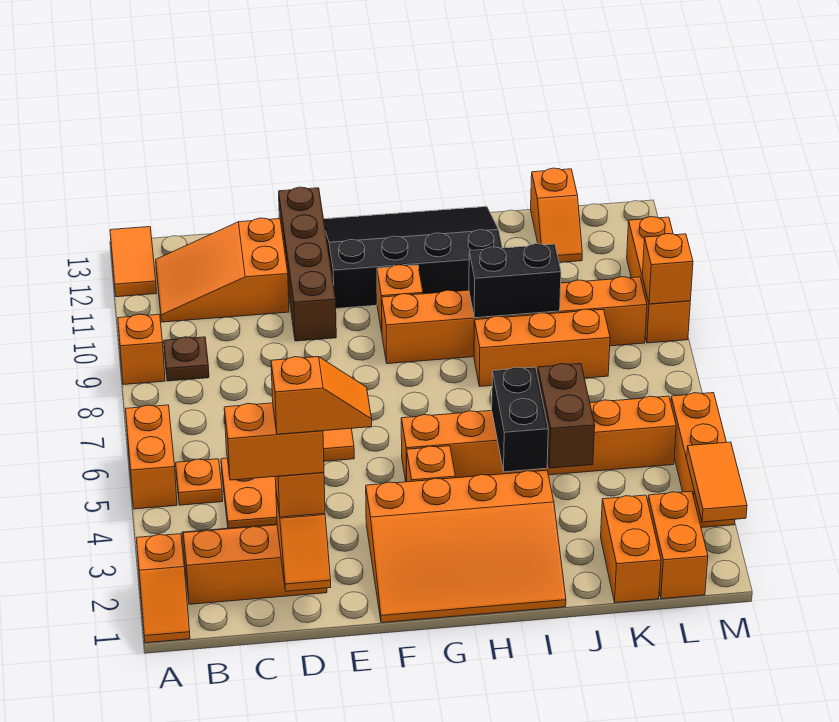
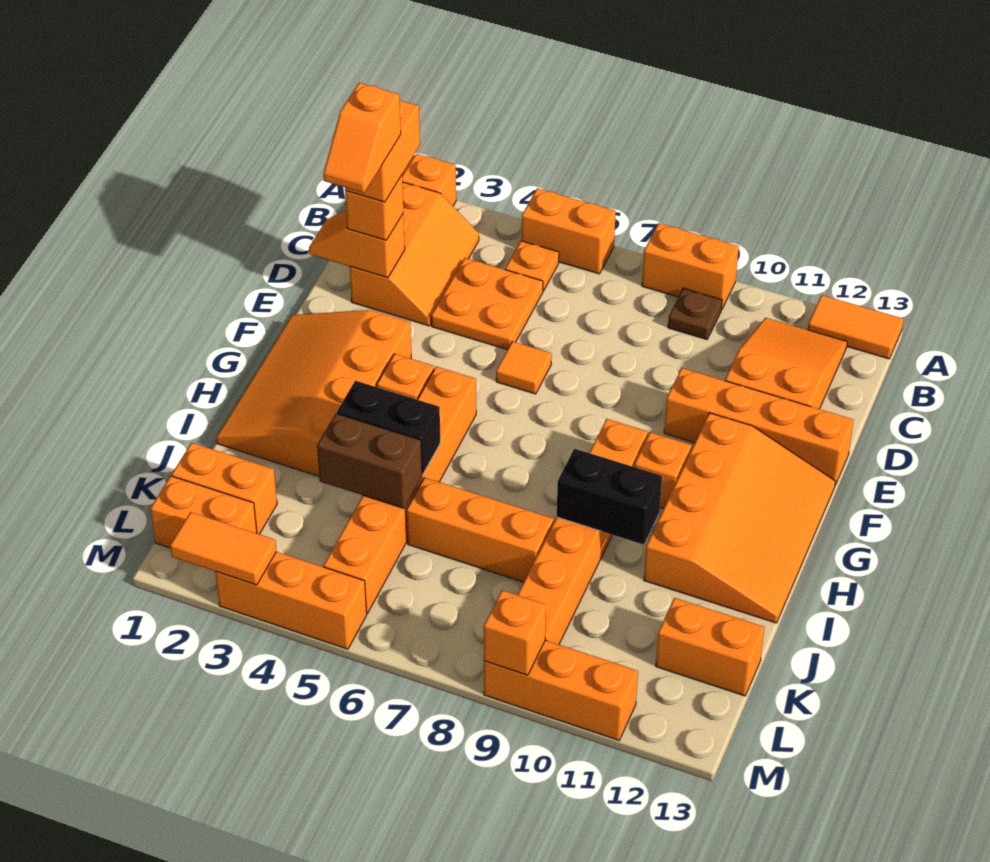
orange 1x1 brick [118,314,165,385] -> orange 1x2 brick [642,223,739,310]
brown 1x4 brick [279,187,336,341] -> orange 1x4 brick [664,368,854,485]
black 3x4 slope [324,206,502,309] -> orange 3x4 slope [644,413,835,623]
orange 1x3 brick [474,309,610,386] -> orange 1x3 brick turned to [406,477,554,582]
black 1x2 brick [469,244,561,318] -> black 1x2 brick turned to [557,449,662,545]
orange 1x2 slope [531,168,582,262] -> orange 1x2 brick [656,598,765,696]

